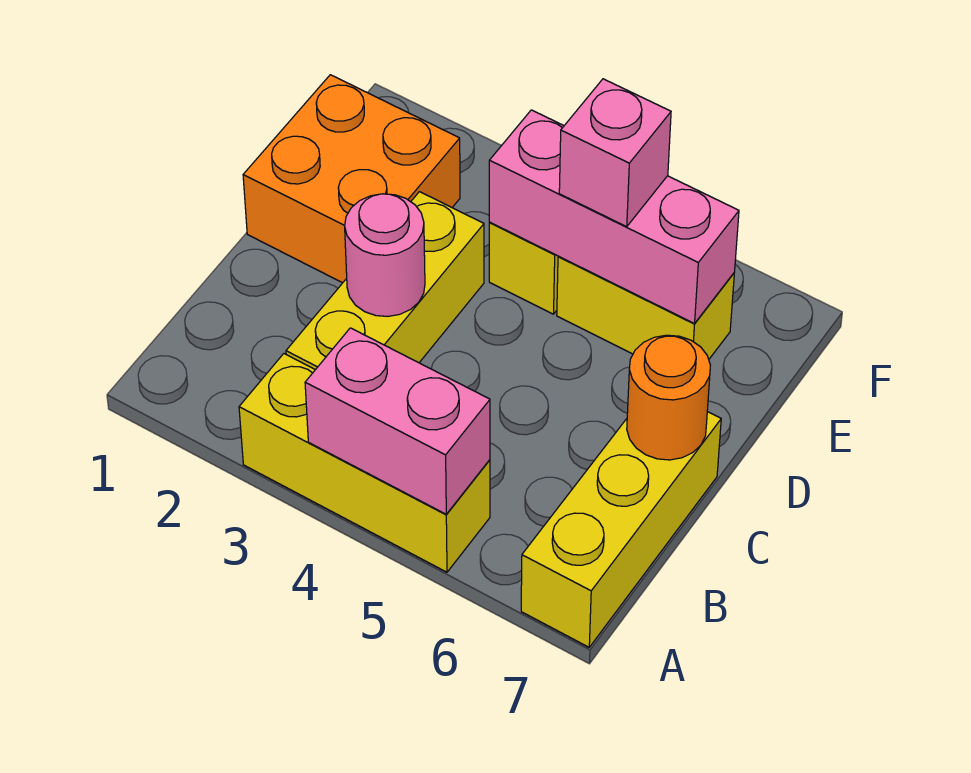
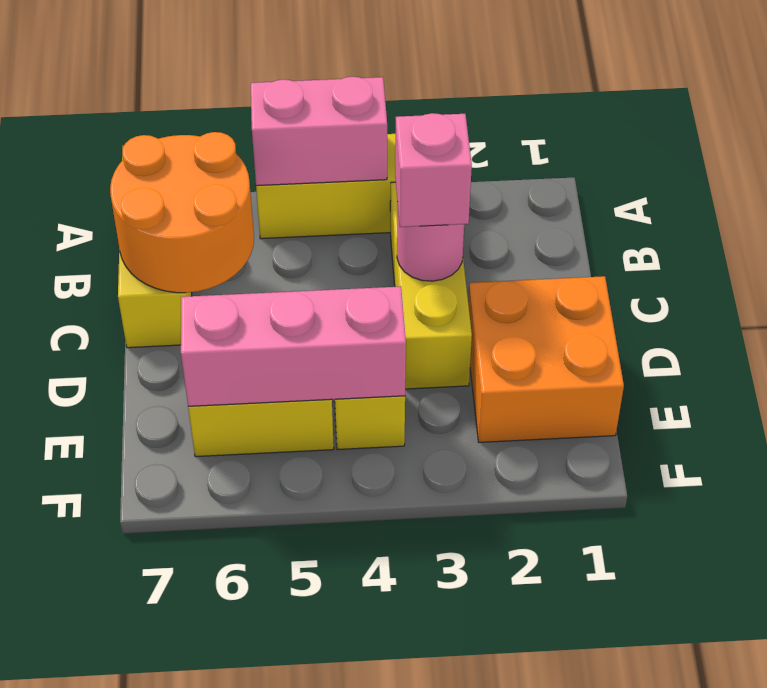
orange 1x1 round brick [627,335,710,460] -> orange 2x2 round brick [110,132,254,293]
pink 1x1 brick [559,79,671,227] -> pink 1x1 brick moved to [395,113,472,227]

